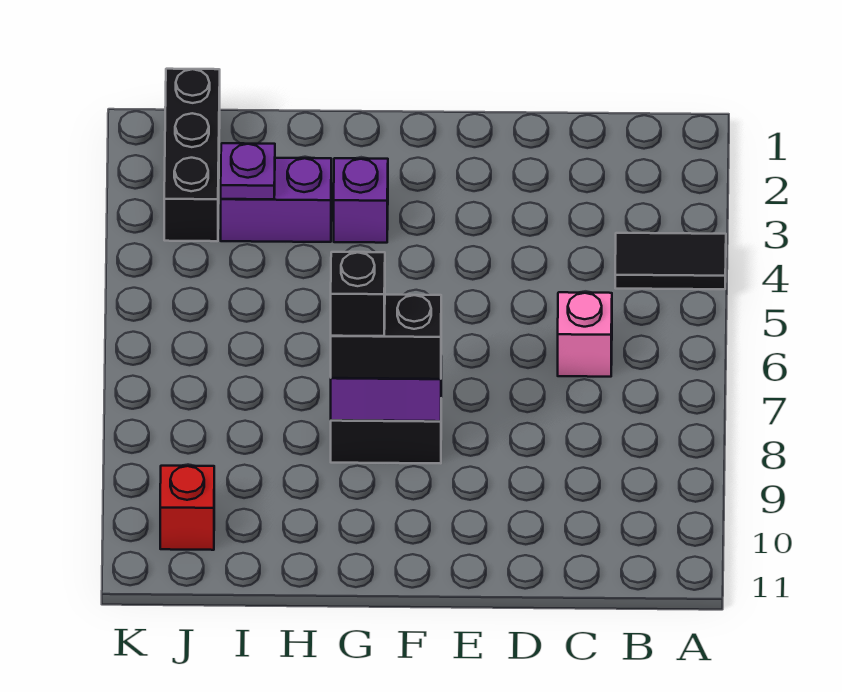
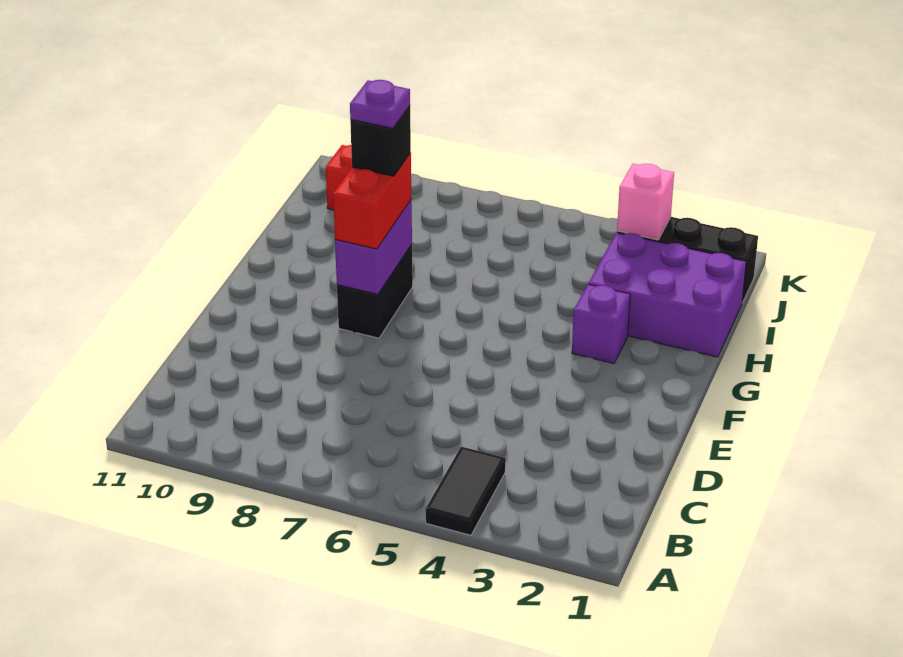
pink 1x1 brick [558,292,612,377] -> pink 1x1 brick moved to [617,164,674,240]
black 1x2 brick [331,295,441,379] -> red 1x2 brick [333,153,411,249]
purple 1x2 brick [221,158,331,242] -> purple 2x3 brick [589,233,746,357]
purple 1x1 plate [221,143,275,199] -> purple 1x1 plate moved to [350,80,410,128]

